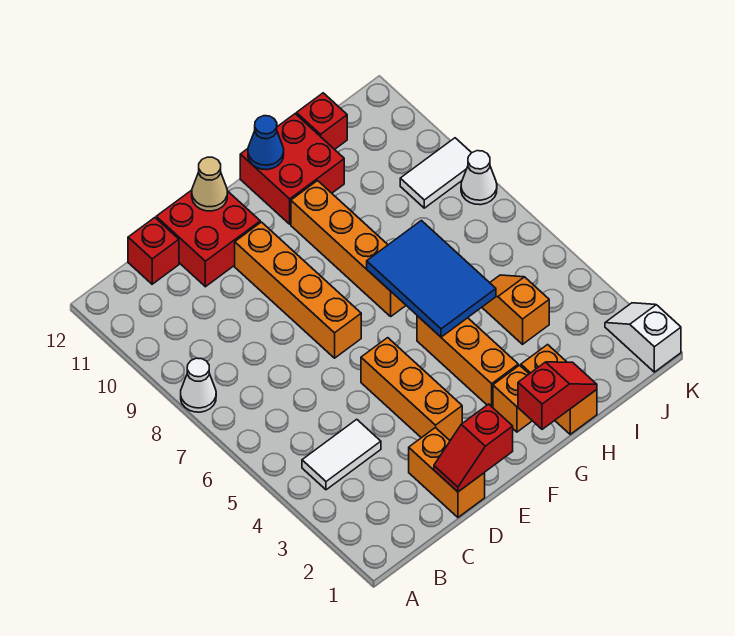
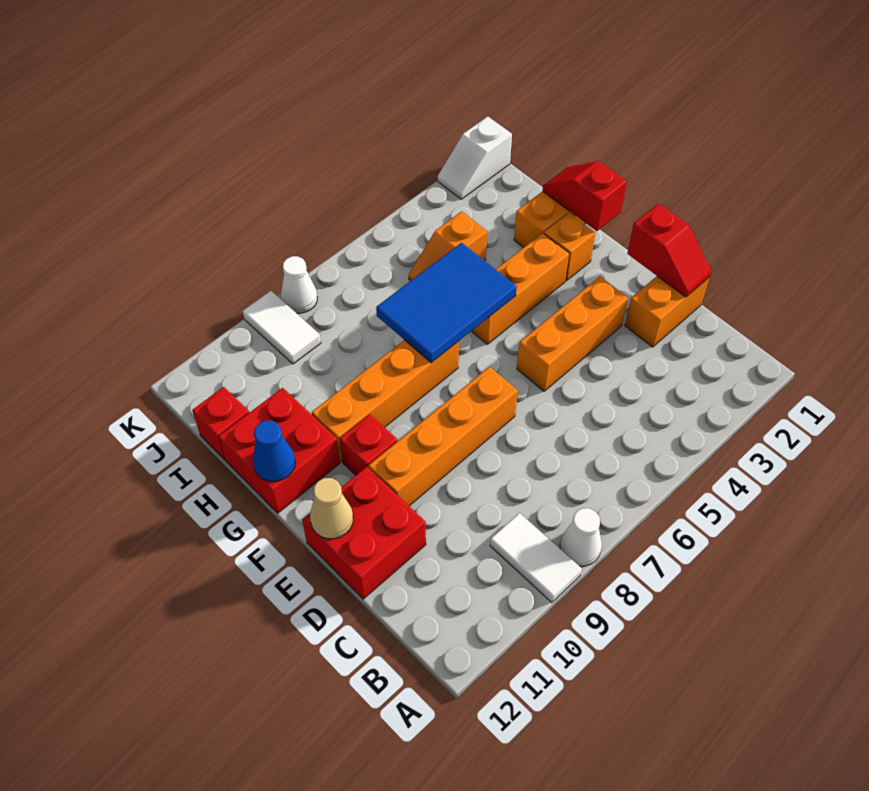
white 1x2 tile [302,419,381,490] -> white 1x2 tile moved to [490,513,582,603]
red 1x1 brick [128,218,179,284] -> red 1x1 brick moved to [340,414,397,475]

